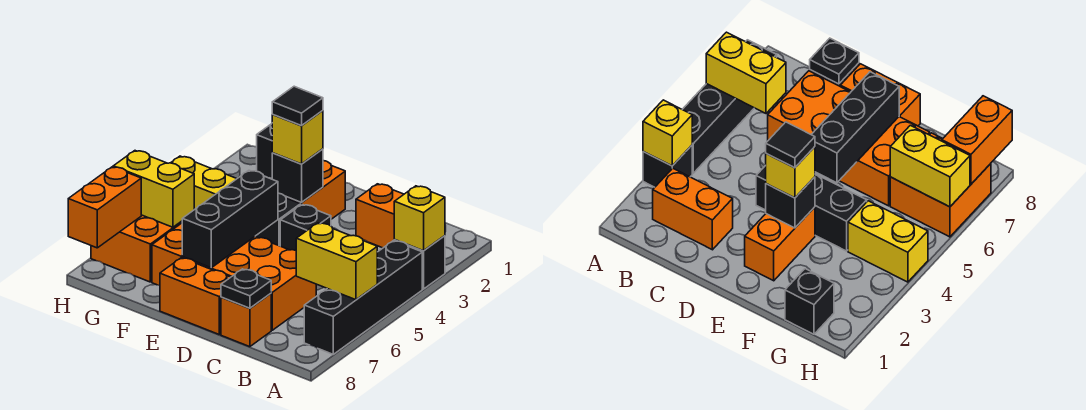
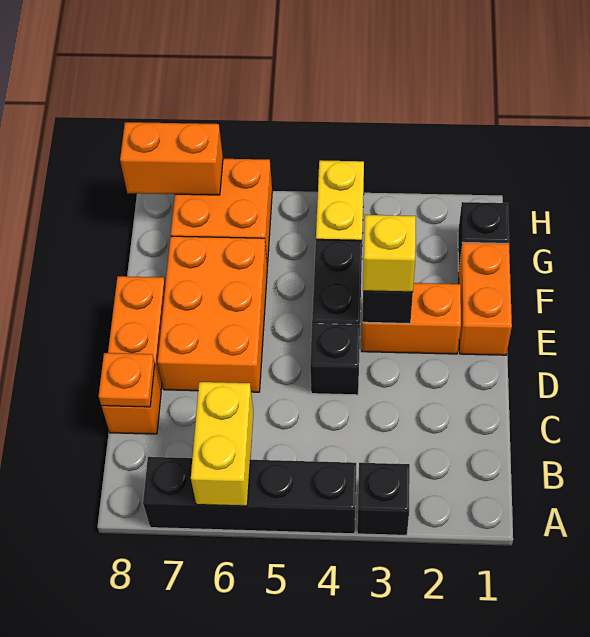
yellow 1x1 brick [394,186,445,251] -> none
orange 1x2 brick [356,184,404,248] -> orange 1x2 brick moved to [459,242,512,355]
orange 2x4 brick [152,223,316,330] -> orange 2x3 brick [158,236,267,392]
black 1x1 plate [221,269,271,308] -> orange 1x1 plate [99,353,155,407]
black 1x1 tile [272,86,323,126] -> none
black 1x3 brick [182,170,278,268] -> none
yellow 1x2 brick [113,151,194,227] -> none

